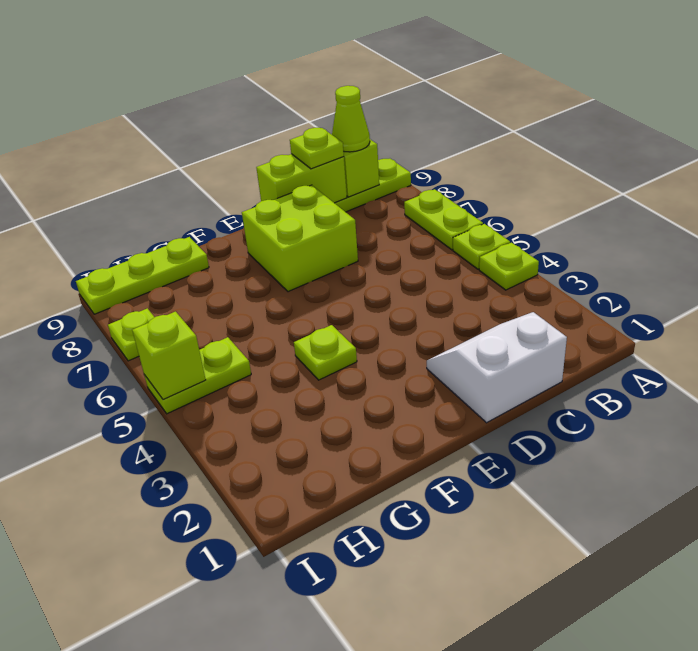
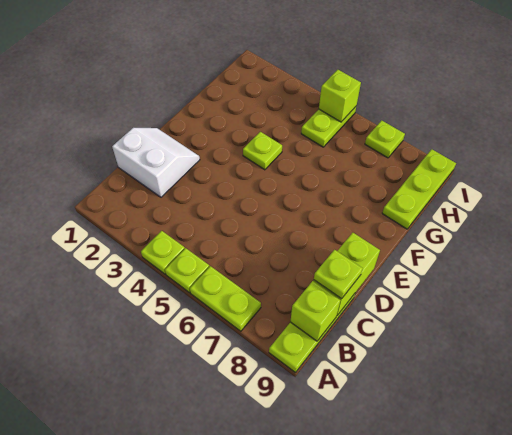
lime 1x1 cone [332,86,370,152] -> none
white 2x2 slope [427,312,567,423] -> white 2x2 slope turned to [112,128,200,197]
lime 2x2 brick [242,185,358,292] -> none

